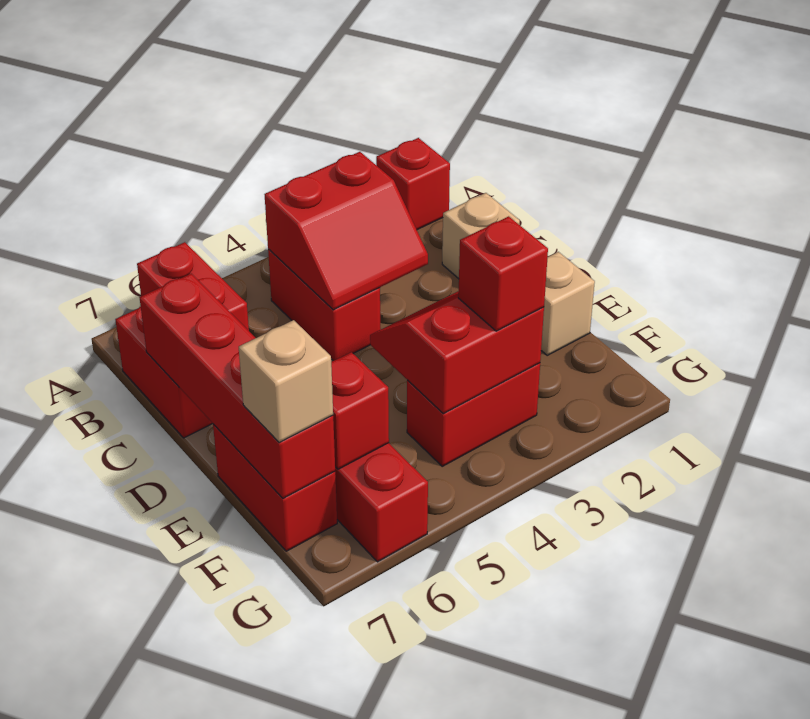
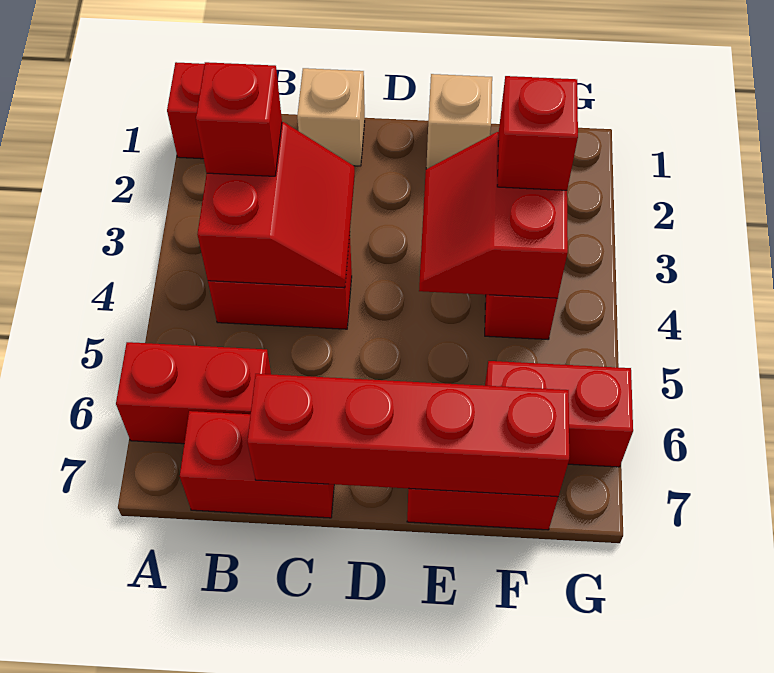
red 1x1 brick [331,352,389,469] -> red 1x1 brick moved to [196,62,282,176]
tan 1x1 brick [239,320,333,443] -> none

